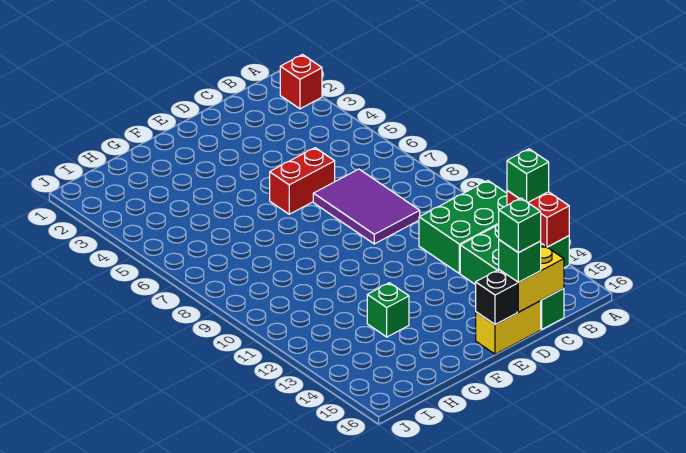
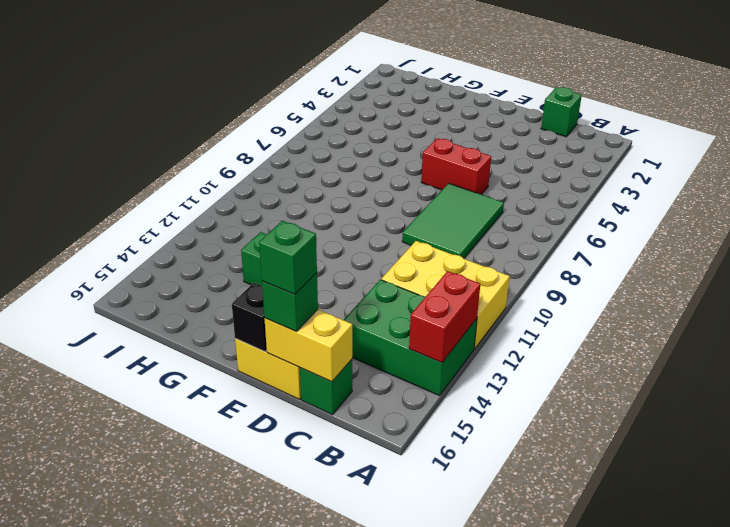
red 1x1 brick [280,55,322,109] -> none
green 2x3 brick [419,181,507,273] -> yellow 2x3 brick [381,241,510,349]
green 1x1 brick [507,149,549,203] -> green 1x1 brick moved to [541,87,582,137]
purple 2x3 tile [313,169,420,244] -> green 2x3 tile [402,183,504,258]

